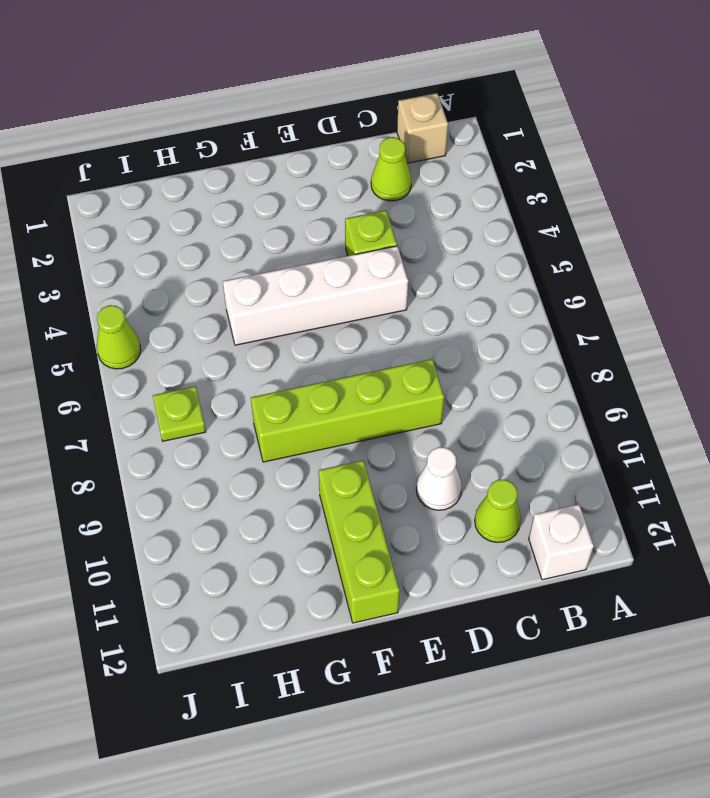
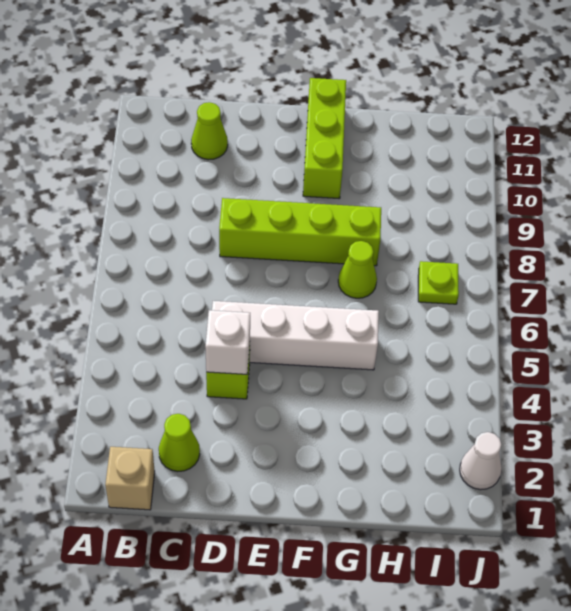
white 1x1 brick [529,504,594,580] -> white 1x1 brick moved to [205,310,250,374]
white 1x1 cone [416,447,462,510] -> white 1x1 cone moved to [460,432,502,490]
lime 1x1 cone [97,305,141,369] -> lime 1x1 cone moved to [338,241,377,298]

